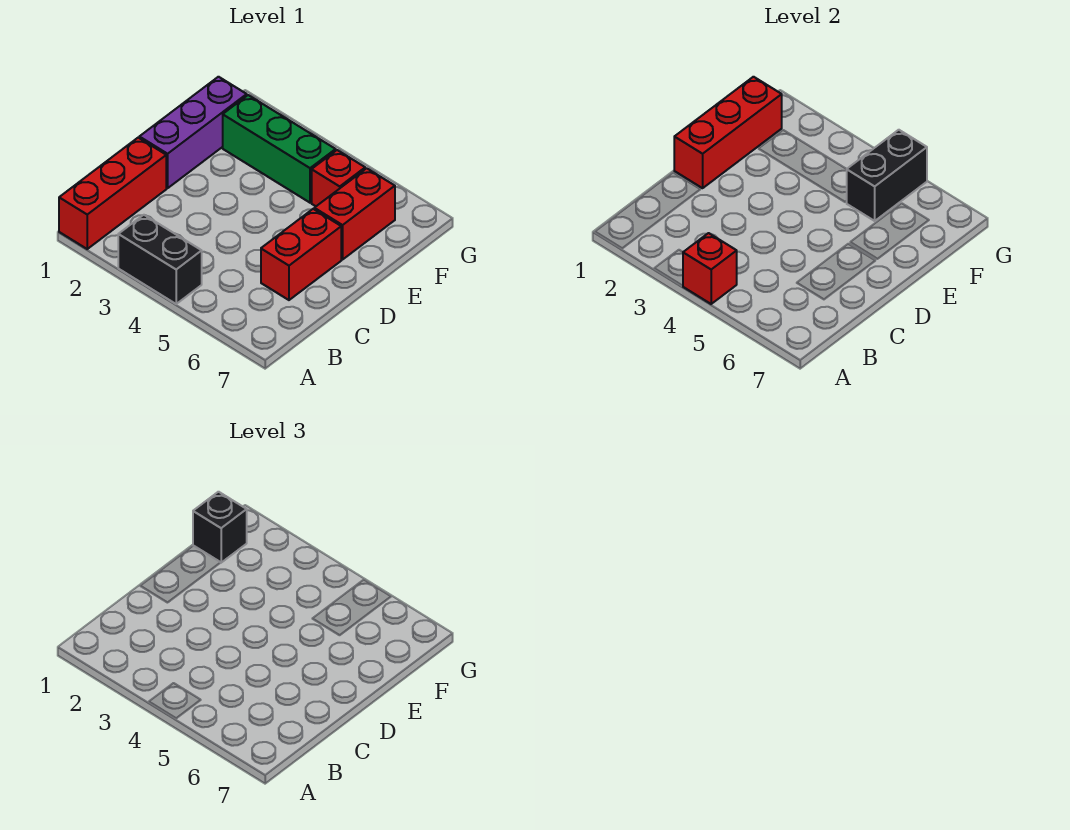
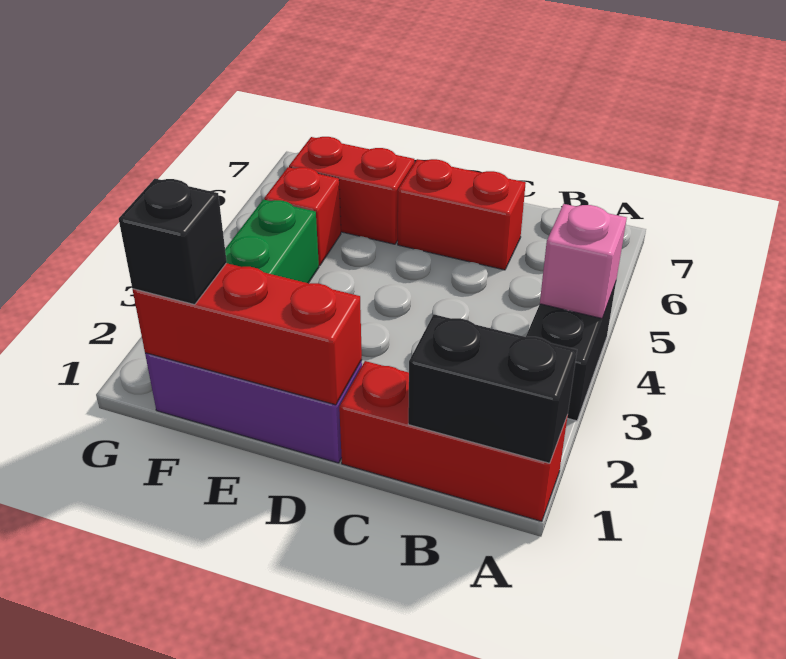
red 1x1 brick [683,233,737,304] -> pink 1x1 brick [540,204,627,318]
black 1x2 brick [847,130,927,221] -> black 1x2 brick moved to [408,314,577,463]

